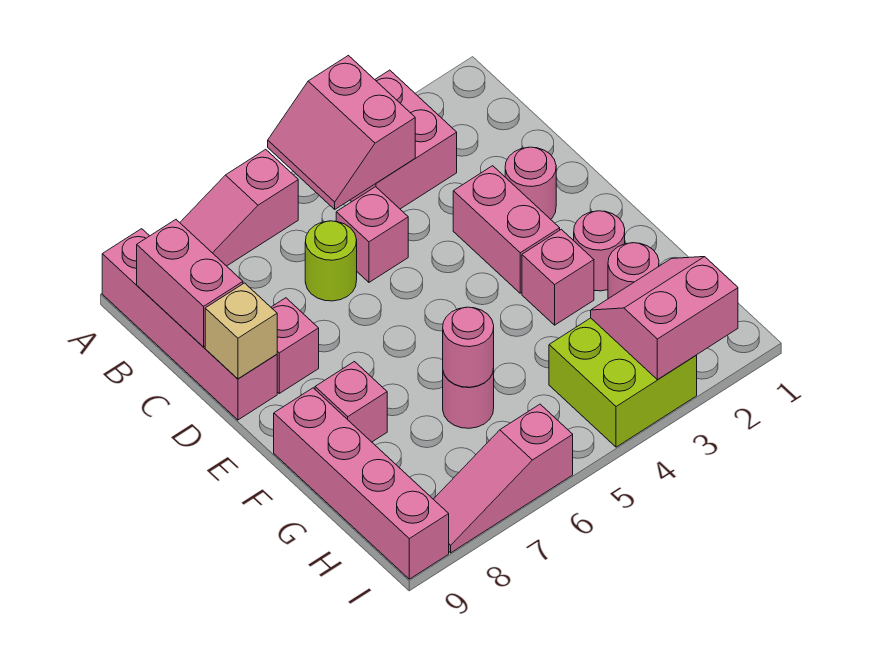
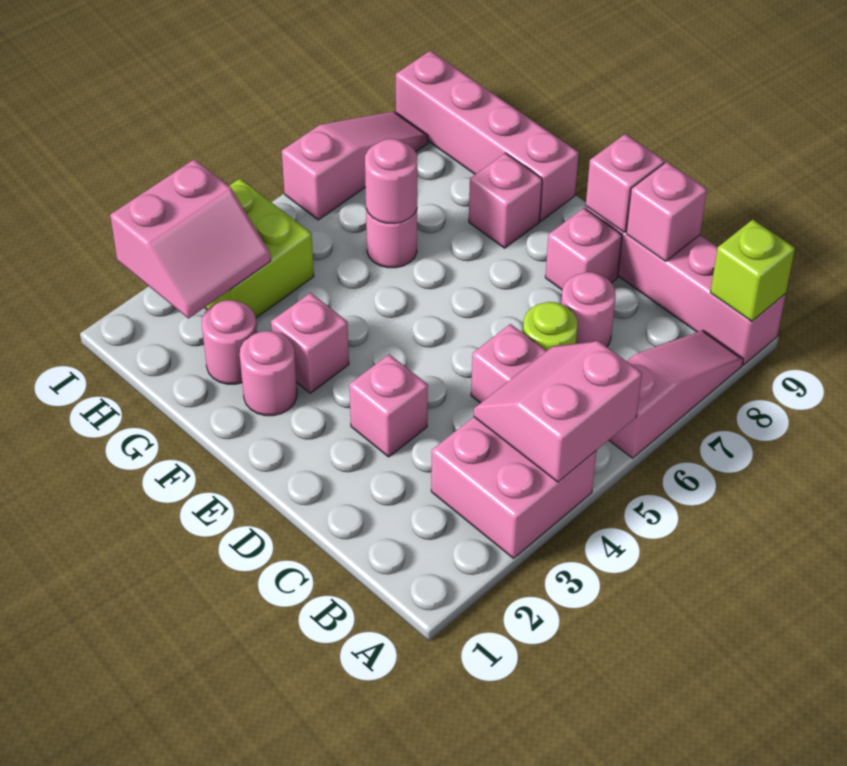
pink 2x2 slope [268,56,415,209] -> pink 2x2 slope turned to [474,341,642,482]
none -> lime 1x1 brick [710,220,795,321]
pink 1x2 brick [137,220,243,347] -> pink 1x1 brick [626,162,707,261]
pink 1x1 round brick [505,147,556,219] -> pink 1x1 round brick moved to [561,272,616,347]
pink 1x2 brick [453,166,560,293] -> pink 1x1 brick [349,354,428,457]
tan 1x1 brick [205,283,277,379] -> pink 1x1 brick [586,134,665,232]

